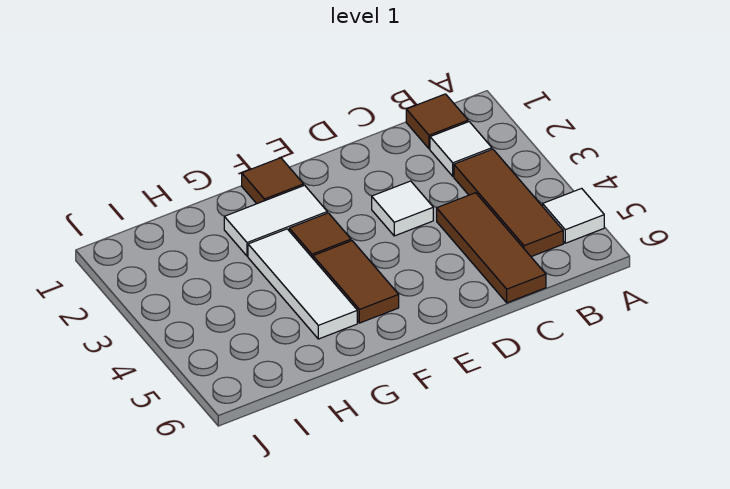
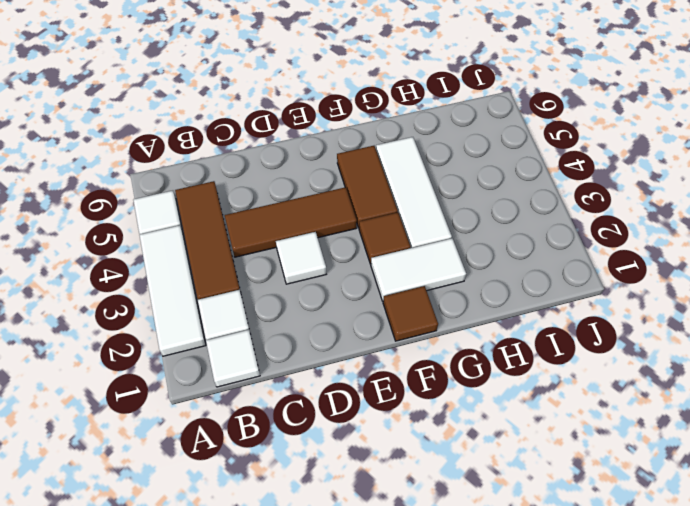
none -> white 1x3 tile [140,225,206,356]
brown 1x1 tile [406,94,468,149] -> white 1x1 tile [206,330,260,387]
brown 1x3 tile [437,193,546,303] -> brown 1x3 tile turned to [225,187,357,257]

